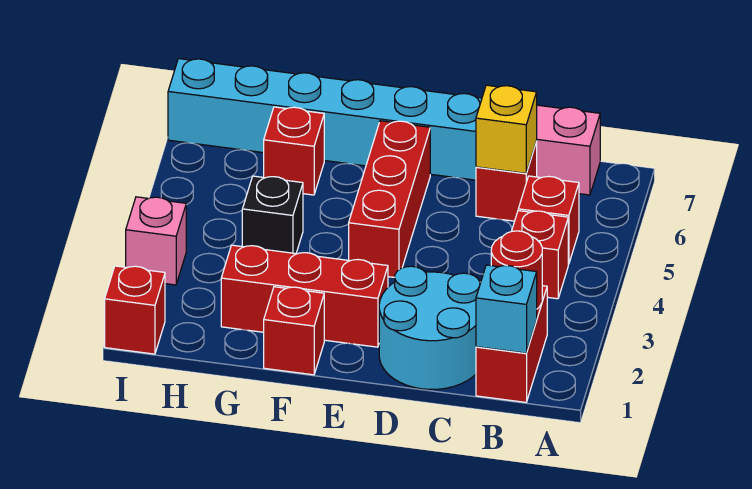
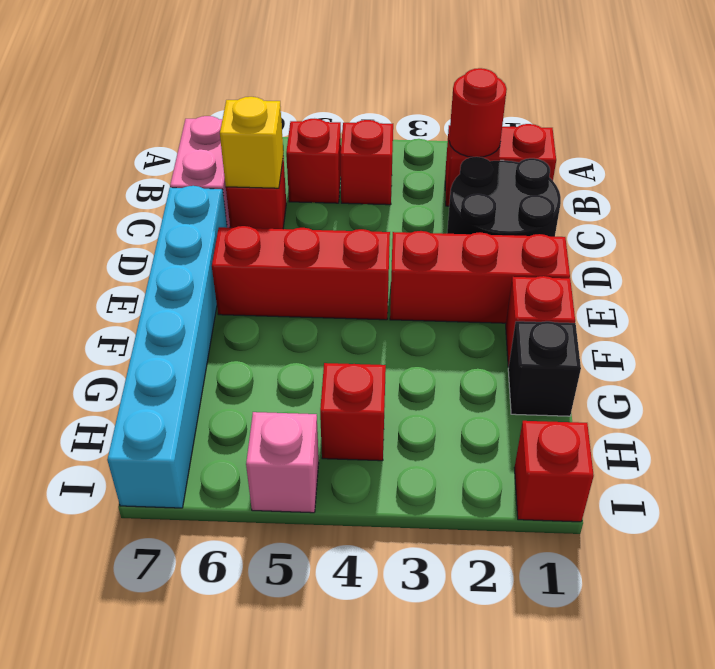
cyan 1x1 brick [476,265,537,353] -> none
cyan 2x2 round brick [379,266,480,390] -> black 2x2 round brick [447,157,561,237]
red 1x3 brick [221,245,388,347] -> red 1x3 brick turned to [390,231,570,323]
black 1x1 brick [242,176,303,254] -> black 1x1 brick moved to [508,321,581,416]
red 1x1 brick [264,107,324,195] -> red 1x1 brick moved to [320,363,386,461]
pink 1x1 brick [126,197,186,285] -> pink 1x1 brick moved to [246,412,319,513]

